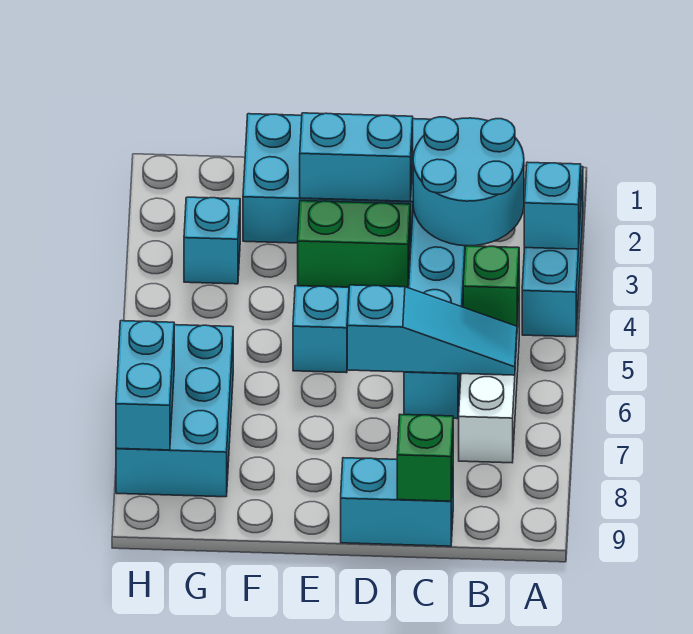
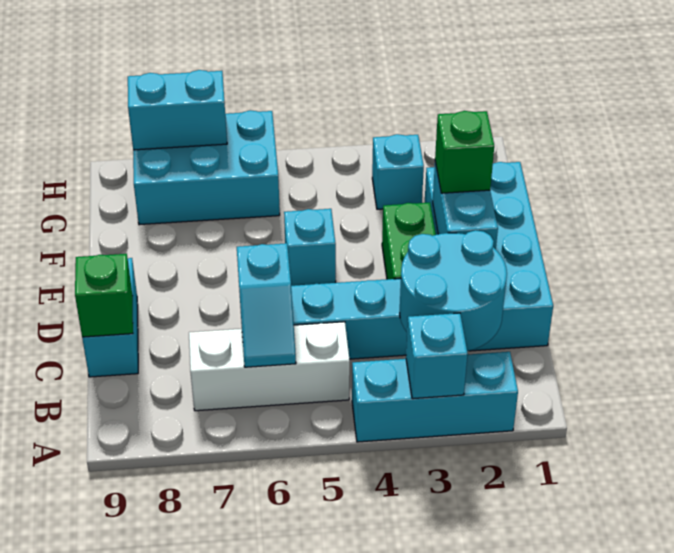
green 1x1 brick [463,246,519,327] -> green 1x1 brick moved to [435,111,494,193]
cyan 1x3 slope [347,285,517,375] -> cyan 1x2 slope [237,243,296,367]

